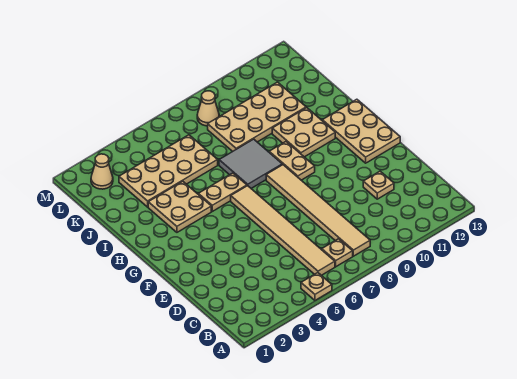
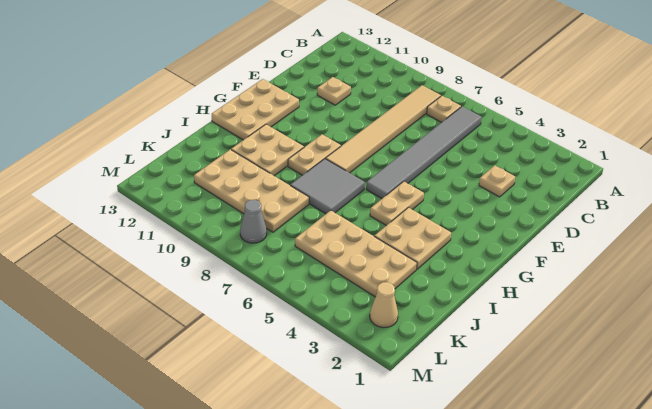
tan 1x1 plate [301,273,332,300] -> tan 1x1 plate moved to [479,165,515,197]
tan 1x6 tile [231,186,335,275] -> grey 1x6 tile [366,107,482,199]
tan 1x2 plate [198,173,247,211] -> tan 1x2 plate turned to [370,181,424,226]
tan 1x1 cone [197,91,219,126] -> grey 1x1 cone [240,200,267,243]

